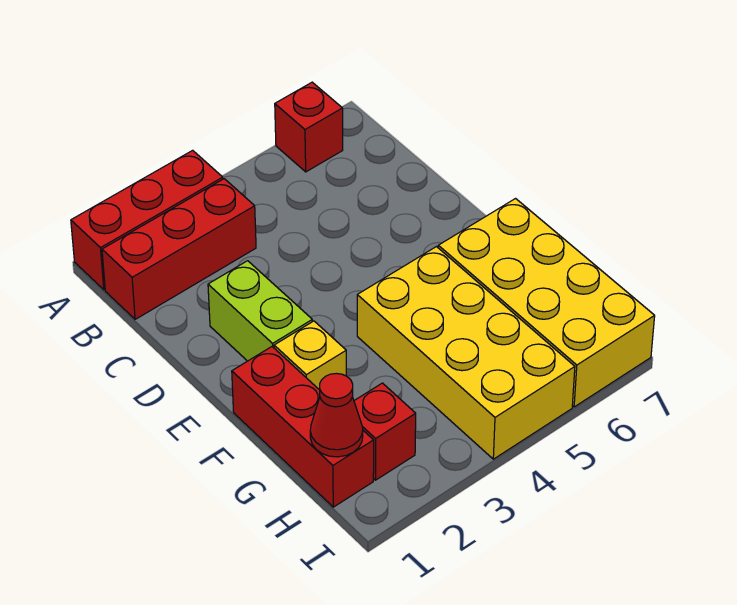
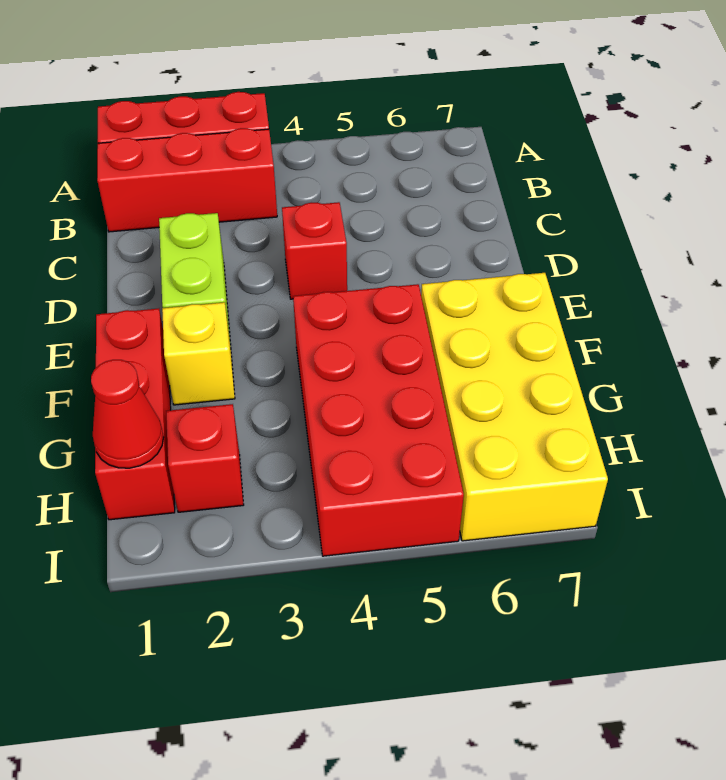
red 1x1 brick [275,82,343,172] -> red 1x1 brick moved to [282,202,347,299]
yellow 2x4 brick [357,247,575,459] -> red 2x4 brick [293,284,464,556]

